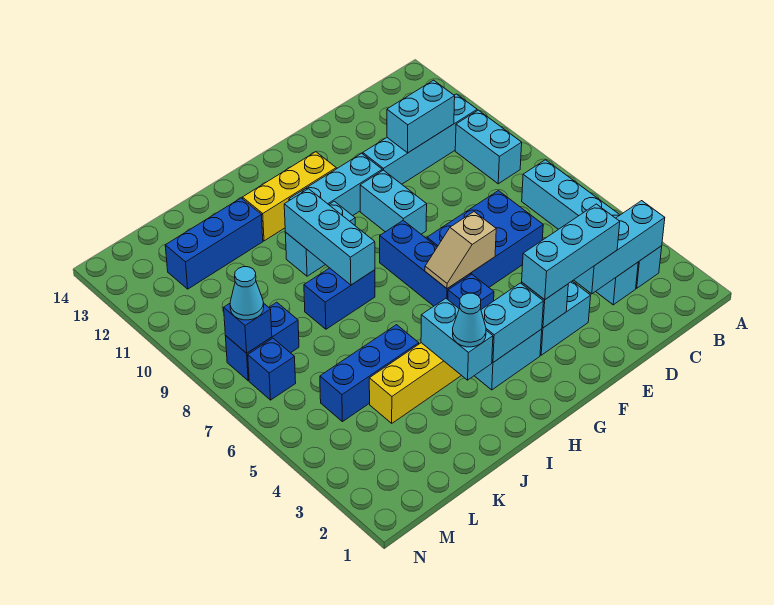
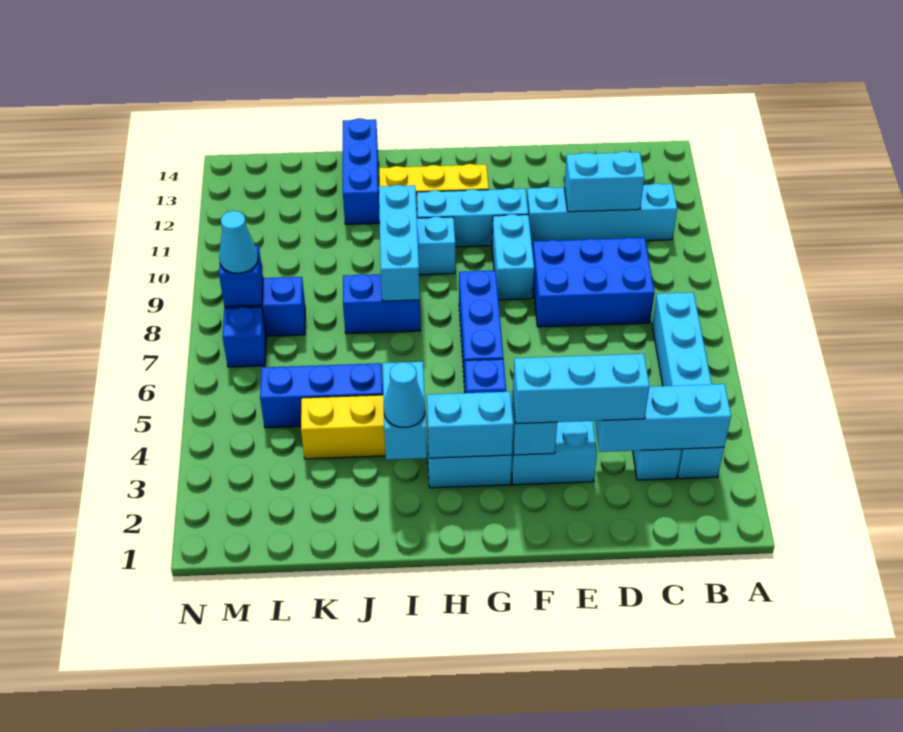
cyan 1x2 brick [455,110,522,184] -> none
blue 2x3 brick [427,191,543,287] -> blue 2x3 brick moved to [533,237,654,327]
tan 1x2 slope [425,212,496,289] -> none
blue 1x3 brick [165,198,263,289] -> blue 1x3 brick turned to [343,118,380,224]

